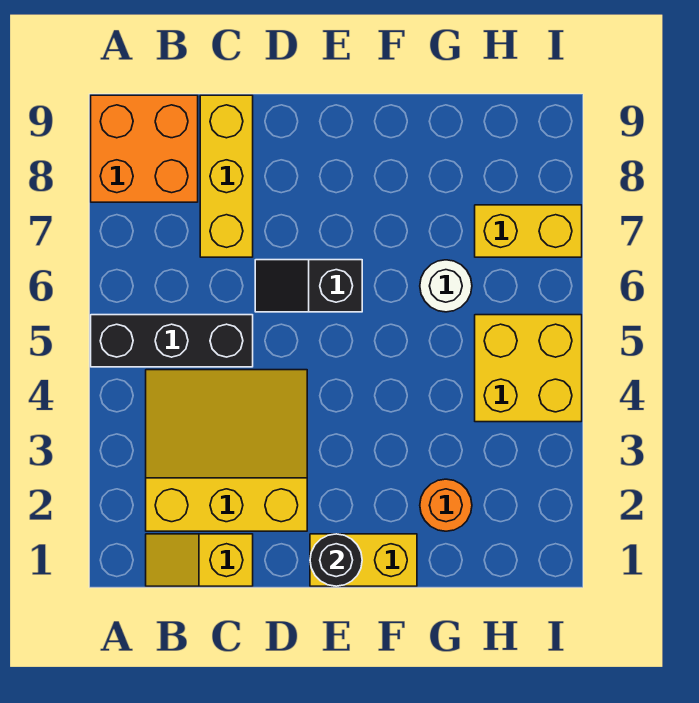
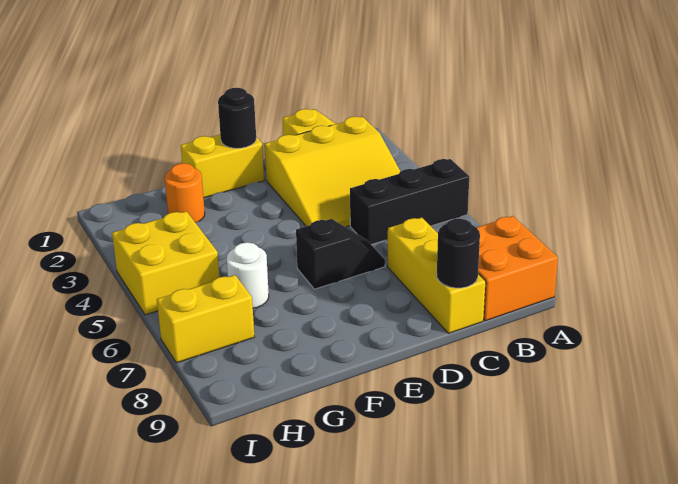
none -> black 1x1 round brick [437,219,480,288]

